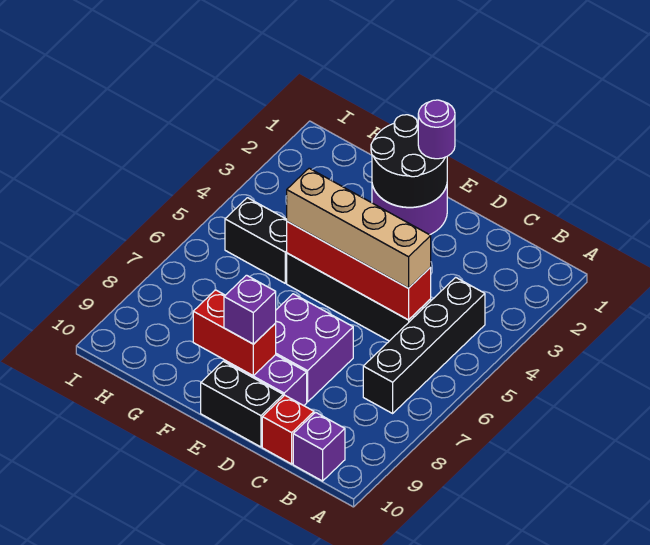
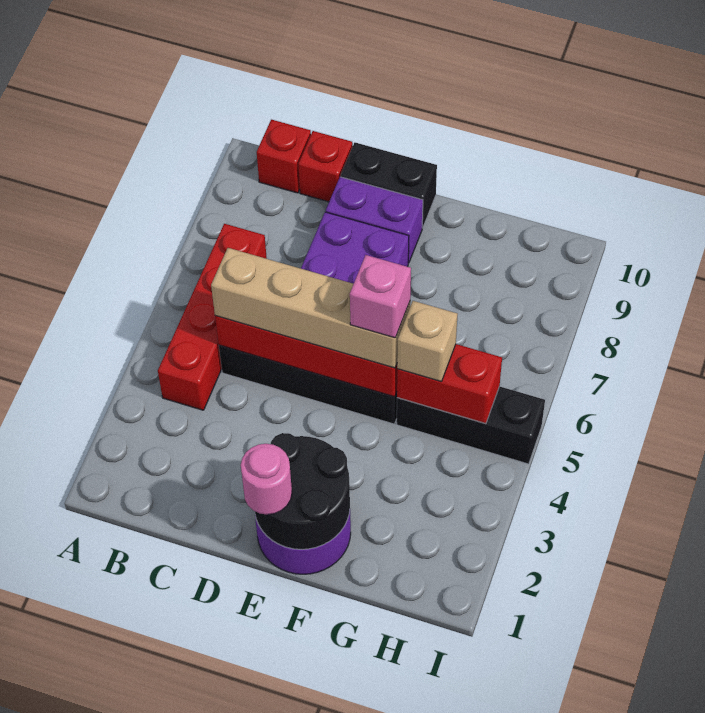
black 1x4 brick [363,277,485,413] -> red 1x4 brick [158,224,267,410]
purple 1x1 brick [293,412,345,481] -> red 1x1 brick [257,120,311,193]
purple 1x1 round brick [418,100,455,159] -> pink 1x1 round brick [241,444,292,515]
red 1x2 brick [193,290,276,376] -> red 1x2 brick moved to [397,344,502,424]
purple 1x1 brick [224,275,276,344] -> none
none -> pink 1x1 brick [350,255,411,338]
black 1x2 brick [225,198,287,283] -> black 1x3 brick [397,386,545,464]
none -> tan 1x1 brick [397,301,458,382]

